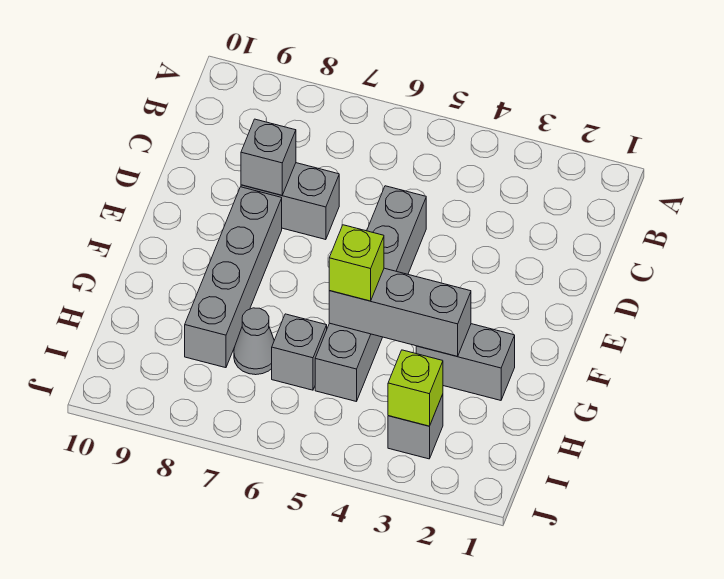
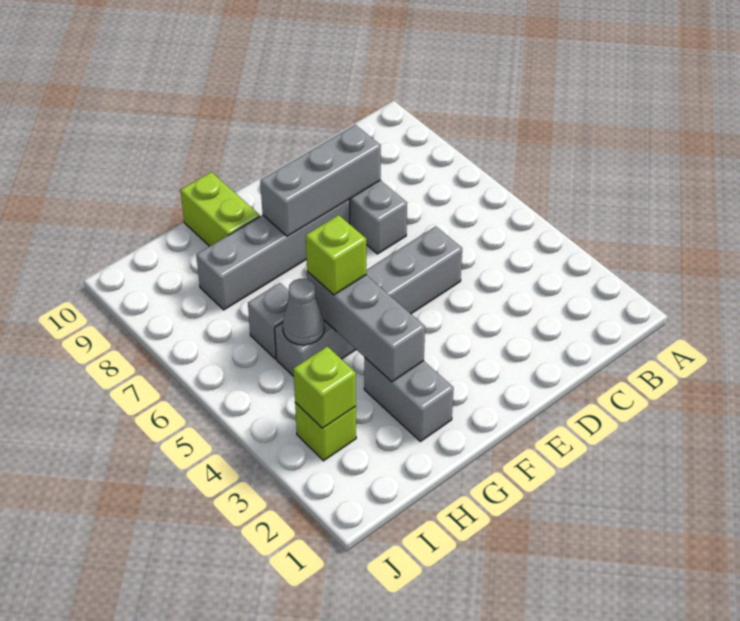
grey 1x1 brick [241,119,296,195] -> grey 1x3 brick [260,125,381,236]
none -> lime 1x2 brick [180,172,260,246]
grey 1x1 cone [234,308,274,375] -> grey 1x1 cone moved to [283,279,325,345]
grey 1x1 brick [388,394,443,459] -> lime 1x1 brick [295,403,356,461]

